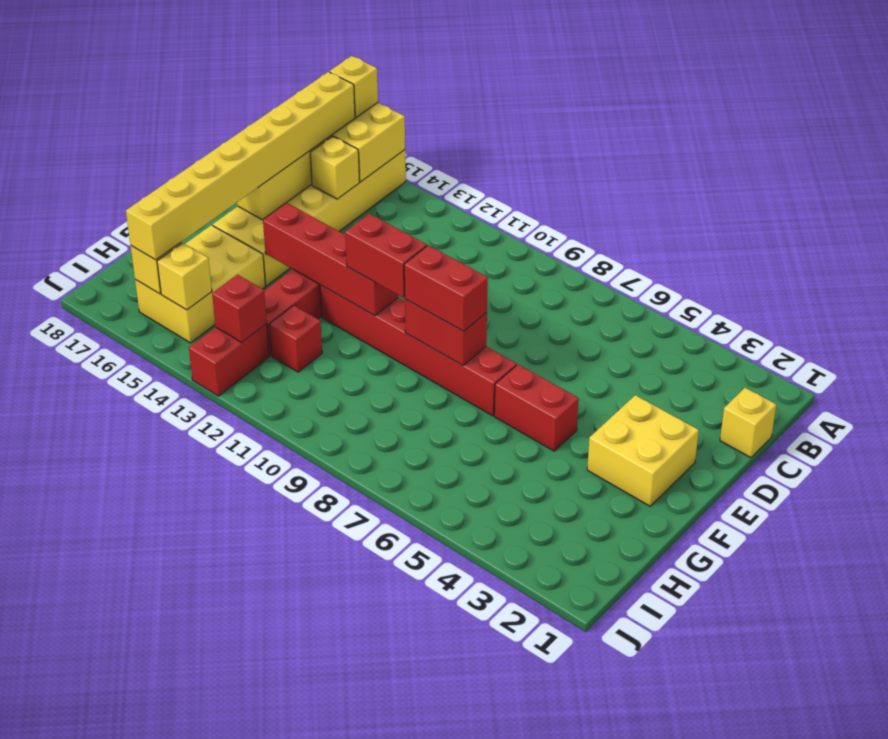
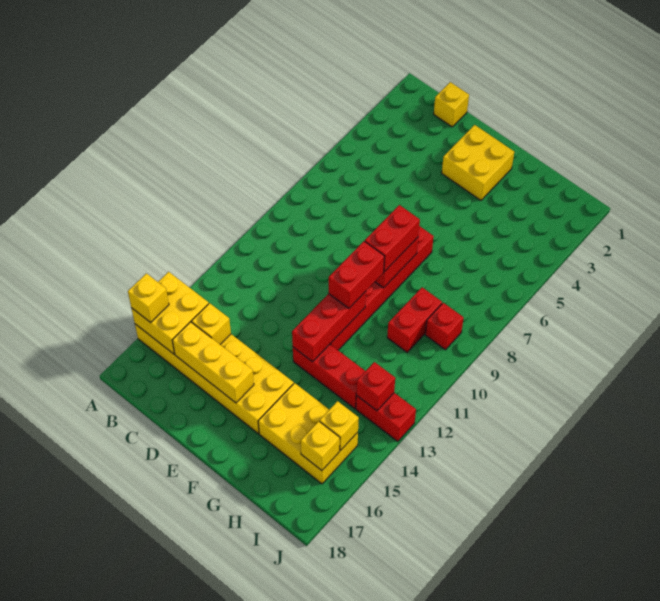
yellow 1x8 brick [126,72,355,260] -> none
red 1x2 brick [494,364,579,451] -> red 1x2 brick moved to [387,288,442,352]
red 1x4 brick [263,203,399,316] -> red 1x3 brick [292,291,366,362]
red 1x1 brick [269,305,322,372] -> red 1x1 brick moved to [425,303,463,350]

